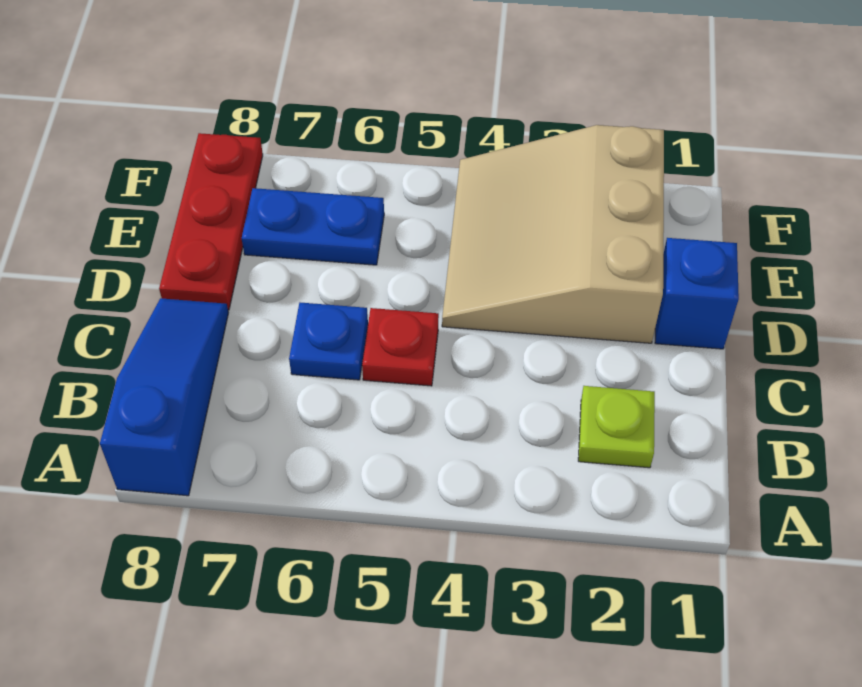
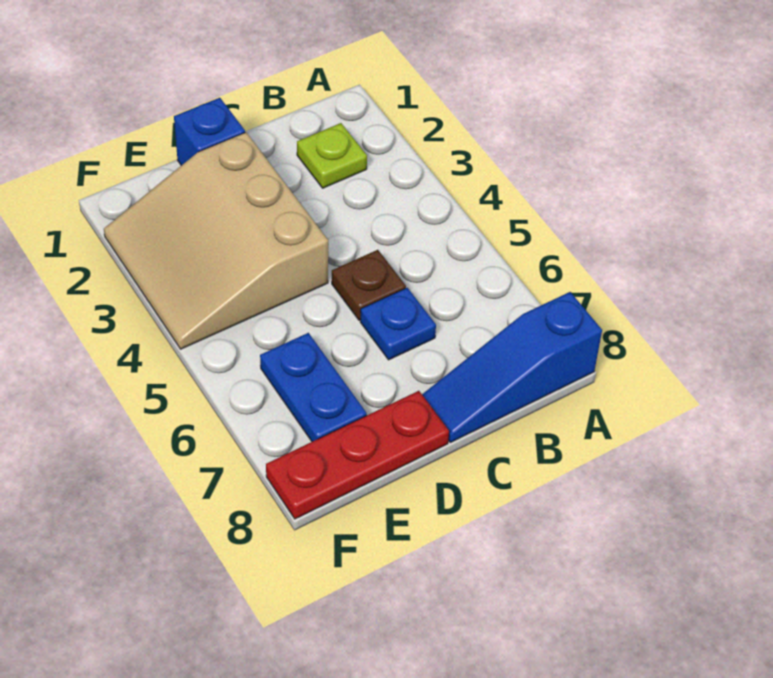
red 1x1 plate [362,308,439,386] -> brown 1x1 plate [332,250,406,320]
tan 3x3 slope [442,125,664,343] -> tan 3x3 slope turned to [104,132,328,349]

